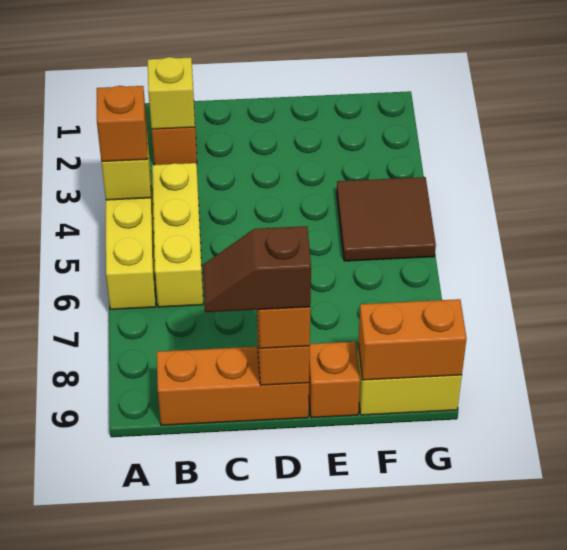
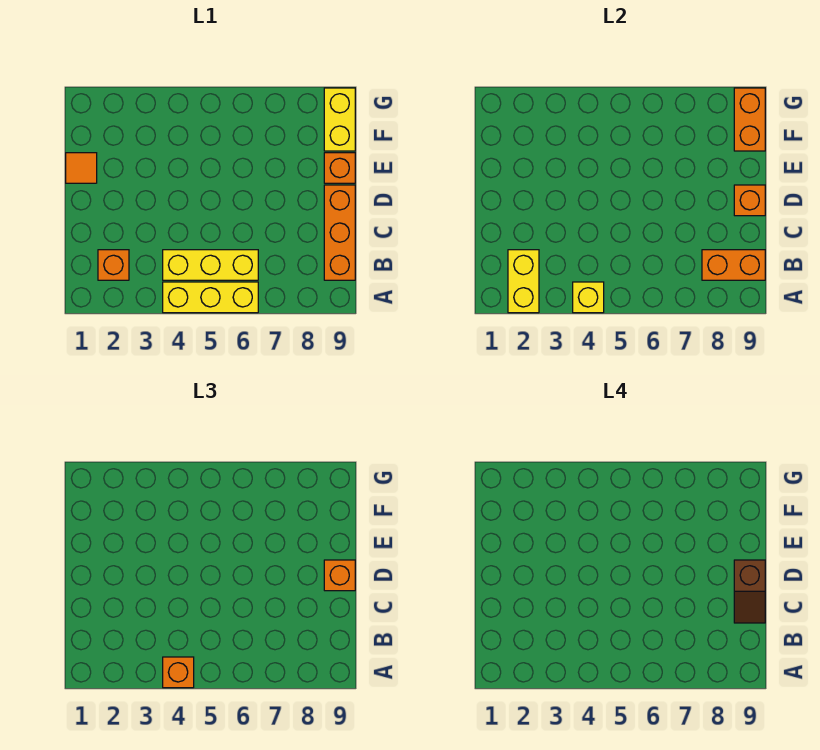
yellow 1x1 brick [148,57,195,129] -> yellow 1x2 brick [508,250,539,313]
none -> orange 1x2 brick [702,250,765,280]
none -> orange 1x1 tile [66,153,97,183]
brown 2x2 tile [337,177,436,261] -> none

